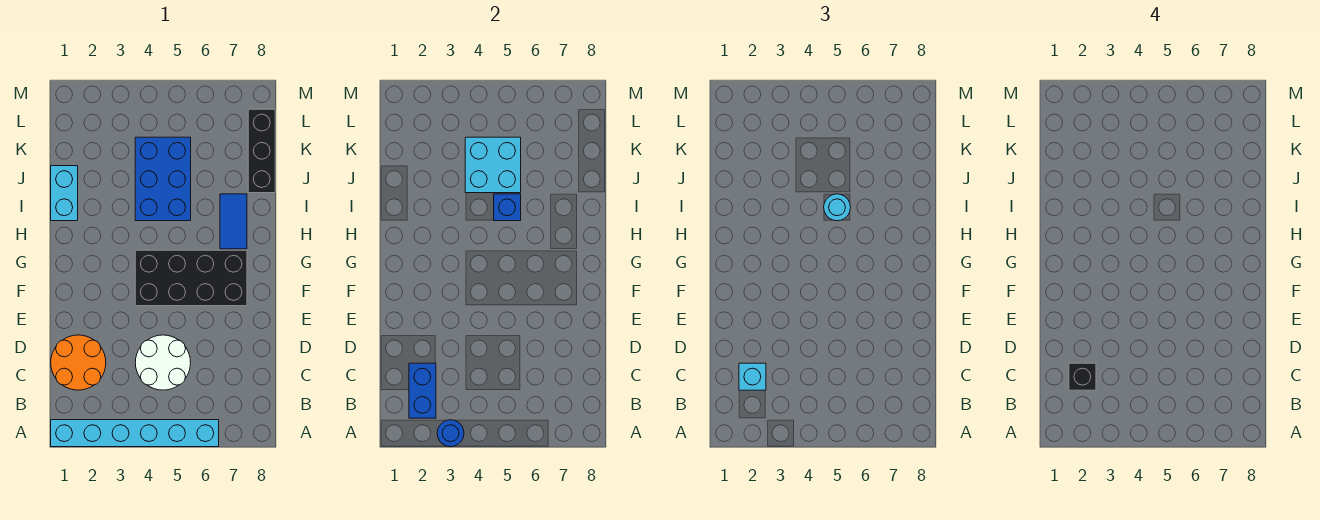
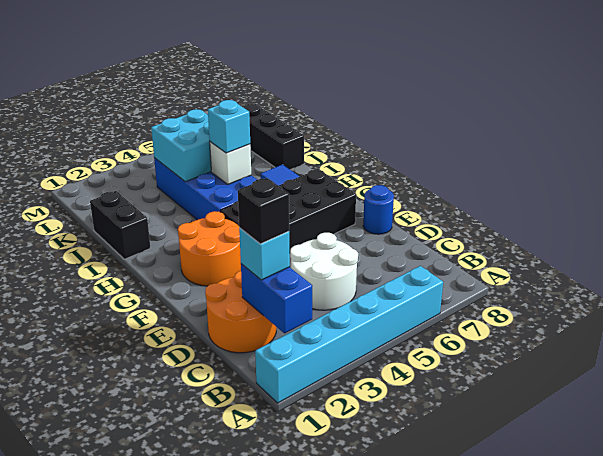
blue 1x1 round brick [437,420,464,447] -> blue 1x1 round brick moved to [363,185,394,234]
none -> orange 2x2 round brick [178,211,241,286]
cyan 1x2 brick [51,166,78,221] -> black 1x2 brick [90,191,150,259]
blue 2x3 brick [135,137,191,221] -> blue 2x4 brick [154,158,257,220]
blue 1x1 brick [494,194,521,221] -> white 1x1 brick [210,142,251,184]
cyan 1x1 round brick [824,194,851,221] -> cyan 1x1 brick [208,100,250,153]

